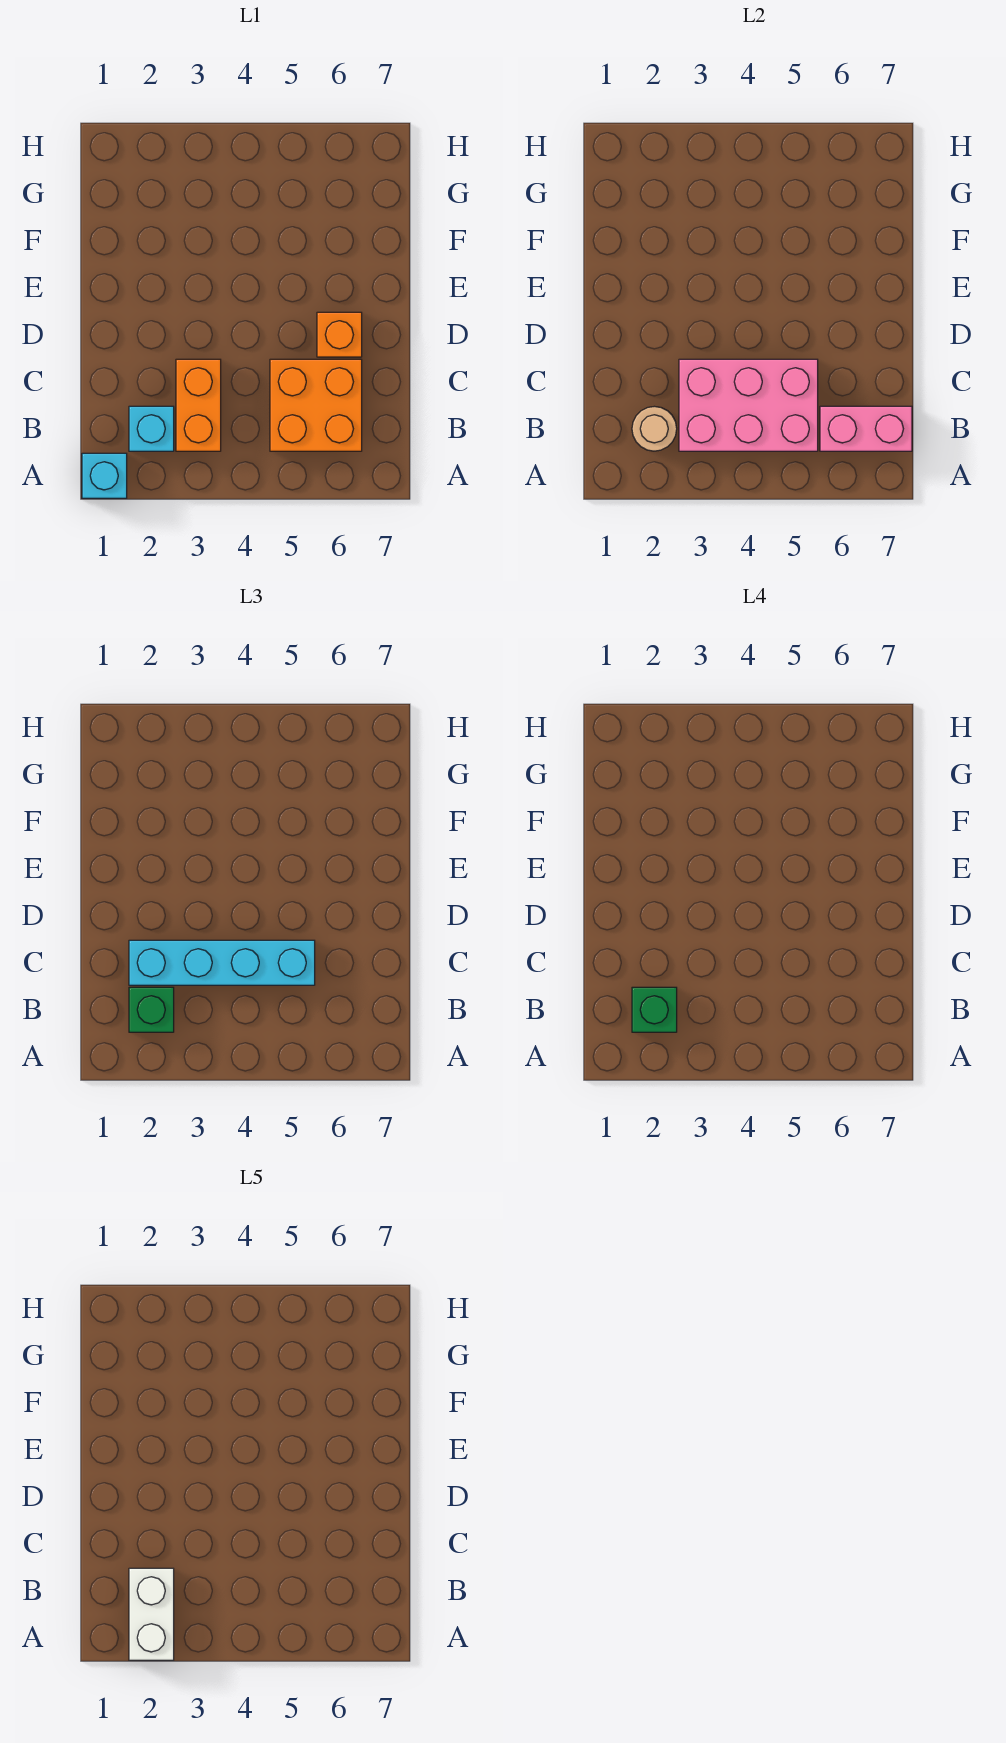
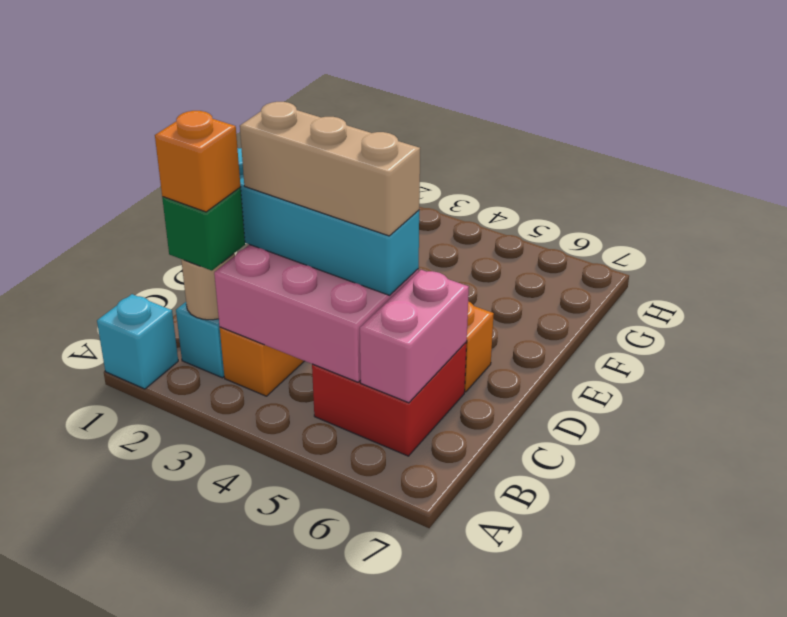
white 1x2 brick [129,1568,174,1660] -> none
green 1x1 brick [632,987,677,1032] -> orange 1x1 brick [155,111,240,212]
orange 2x2 brick [270,359,362,451] -> red 2x2 brick [312,342,467,456]
pink 1x2 brick [820,406,912,451] -> pink 1x2 brick turned to [360,270,469,403]
none -> tan 1x3 brick [240,102,420,236]

